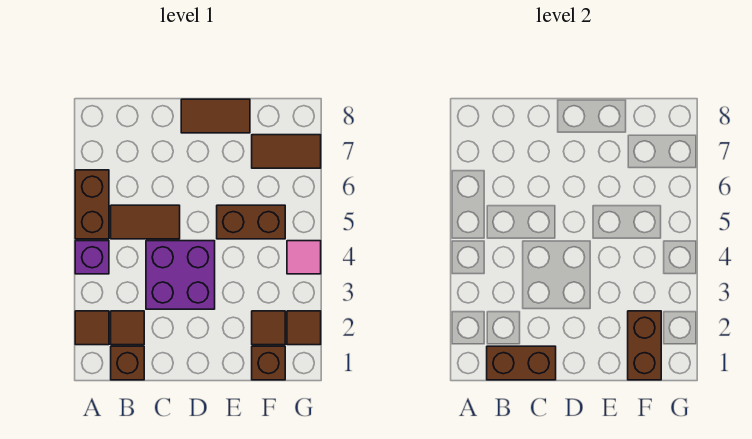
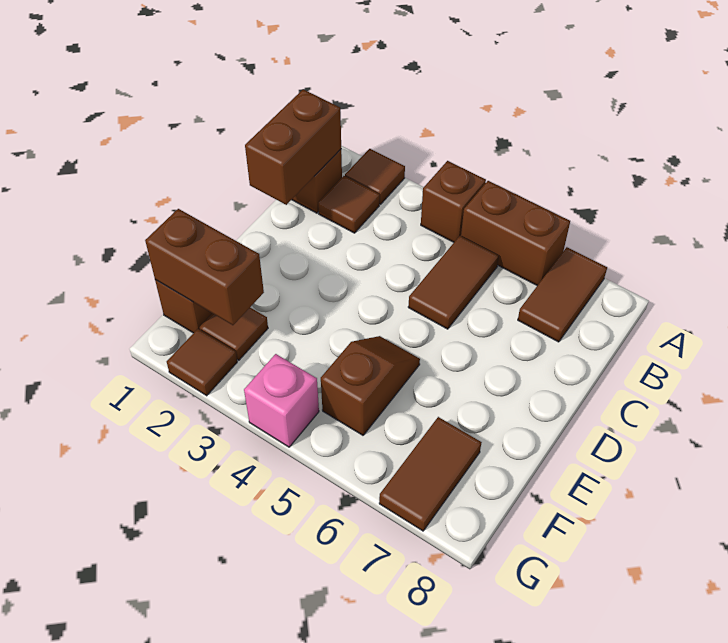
purple 1x1 brick [75,241,109,274] -> brown 1x1 brick [421,161,486,242]
purple 2x2 brick [146,241,215,309] -> none
brown 1x2 tile [181,99,250,133] -> brown 1x2 tile moved to [518,247,607,342]
brown 1x2 brick [217,205,285,239] -> brown 1x2 slope [321,336,420,435]
pink 1x1 tile [287,241,321,274] -> pink 1x1 brick [244,354,319,447]

